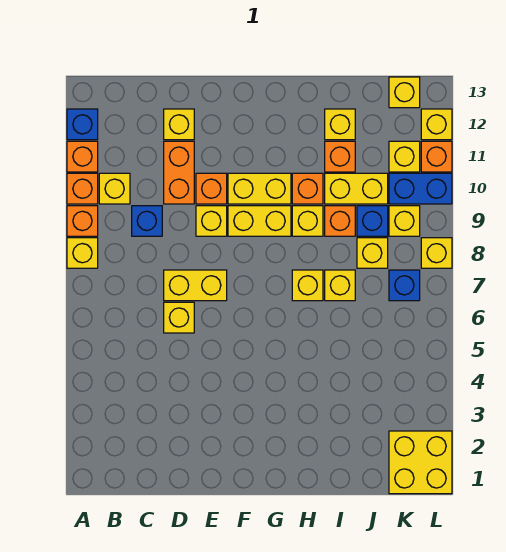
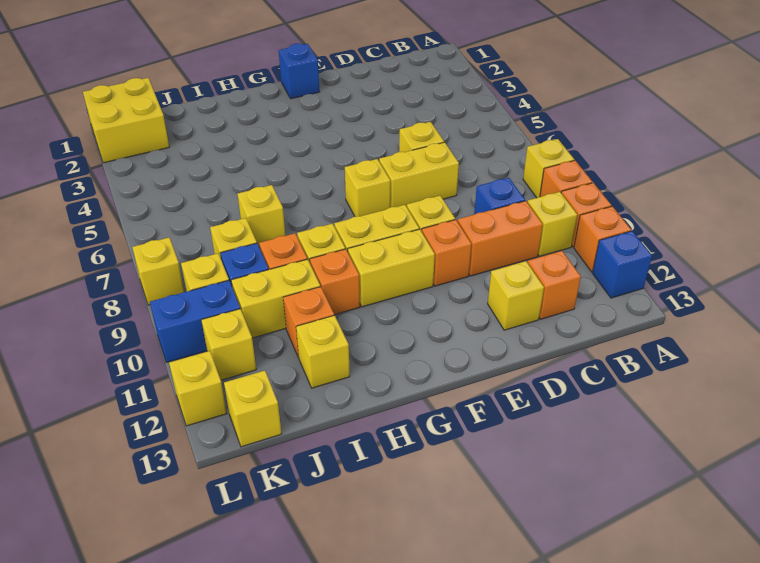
orange 1x2 brick [164,141,194,204] -> orange 1x2 brick turned to [458,201,543,276]
yellow 1x1 brick [292,270,323,301] -> yellow 1x1 brick moved to [345,159,390,217]
blue 1x1 brick [389,270,420,301] -> blue 1x1 brick moved to [279,44,319,99]
orange 1x1 brick [421,141,452,172] -> orange 1x1 brick moved to [528,251,581,319]

